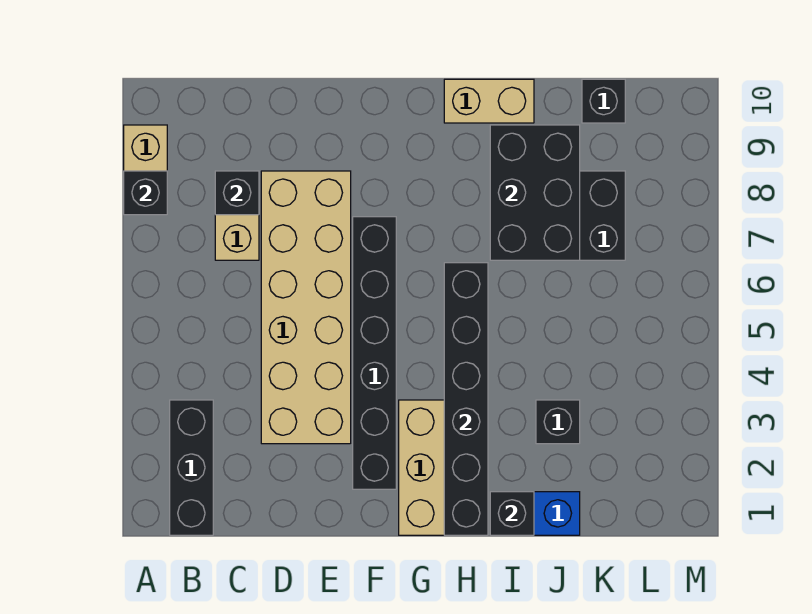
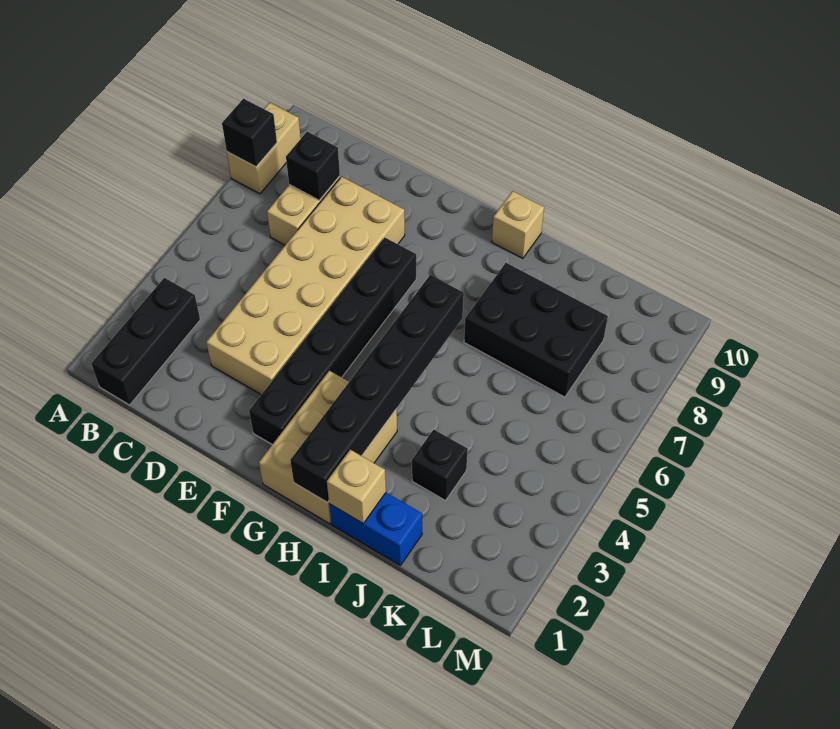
tan 1x2 brick [444,79,534,123] -> tan 1x1 brick [492,191,544,258]
black 1x1 brick [490,492,534,535] -> tan 1x1 brick [327,450,386,524]
black 2x3 brick [490,125,580,260] -> none
black 1x1 brick [582,79,625,123] -> none

